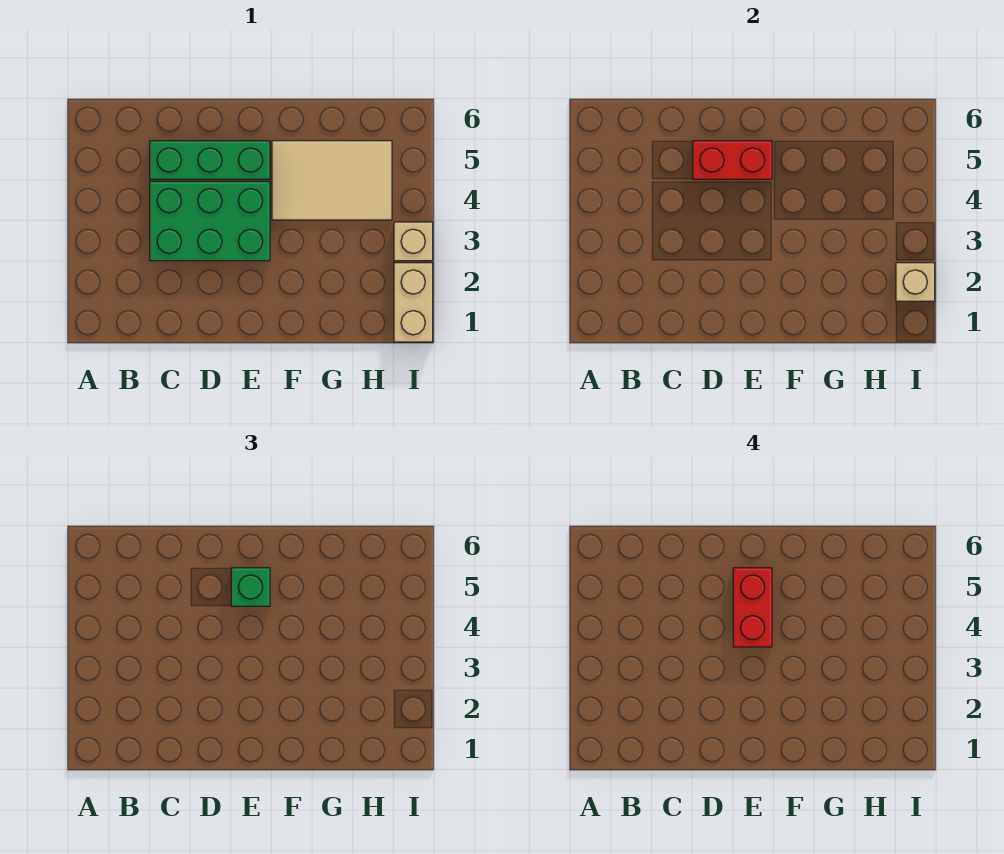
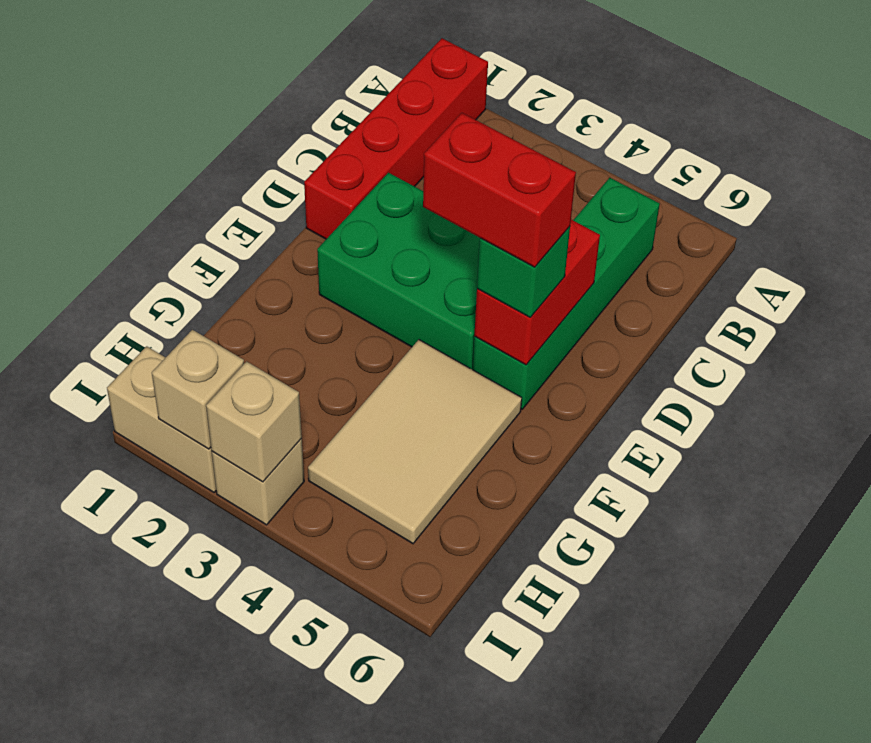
none -> red 1x4 brick [304,38,488,239]
green 2x3 brick [150,181,270,261] -> green 2x3 brick turned to [317,173,480,370]
green 1x3 brick [150,141,270,179] -> green 1x4 brick [473,178,660,409]
none -> tan 1x1 brick [206,361,302,482]

